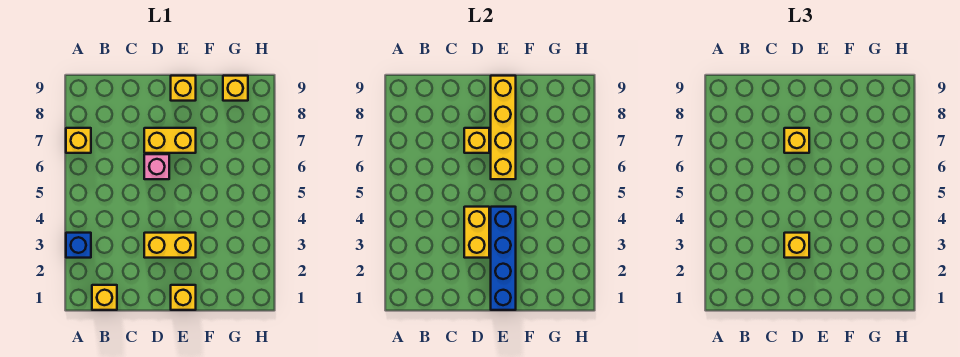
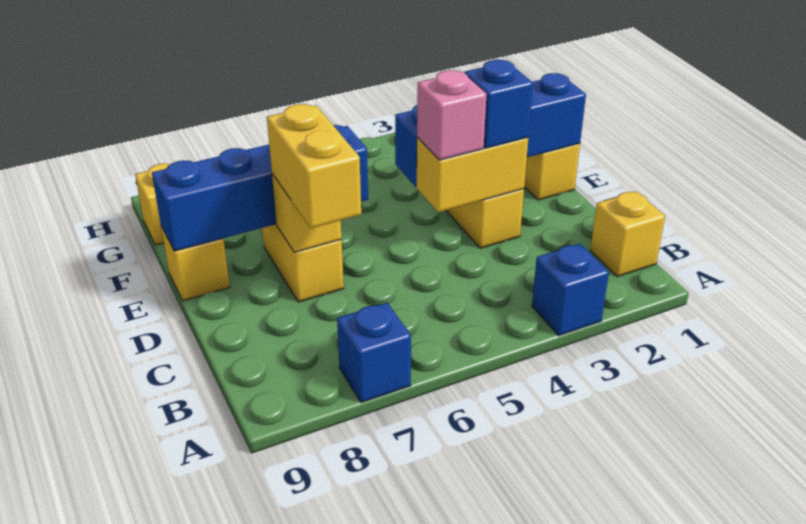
yellow 1x1 brick [66,128,91,153] -> blue 1x1 brick [337,303,411,403]
yellow 1x1 brick [784,233,809,258] -> blue 1x1 brick [464,60,533,148]
pink 1x1 brick [144,154,169,179] -> pink 1x1 brick moved to [417,70,487,160]
yellow 1x1 brick [784,128,809,153] -> yellow 1x2 brick [267,104,361,228]
yellow 1x4 brick [491,76,516,179] -> blue 1x4 brick [152,125,368,251]

